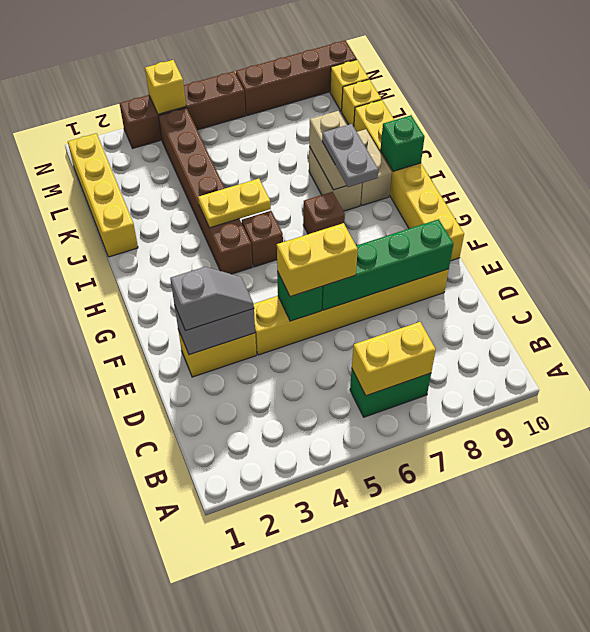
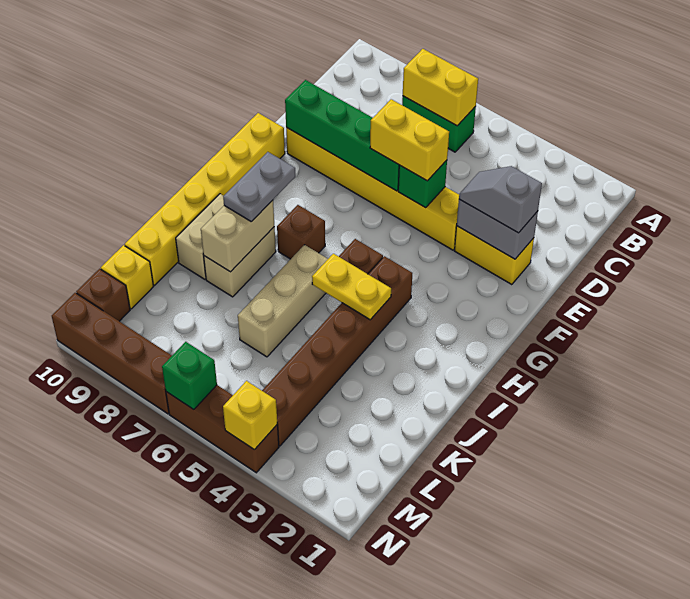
none -> tan 1x3 brick [238,245,328,357]
green 1x1 brick [381,115,425,171] -> green 1x1 brick moved to [162,342,217,410]
yellow 1x4 brick [68,133,138,257] -> none
yellow 1x1 brick [330,60,369,112] -> brown 1x1 brick [76,269,130,321]
brown 1x4 brick [119,71,246,148] -> brown 1x3 brick [166,385,279,473]

